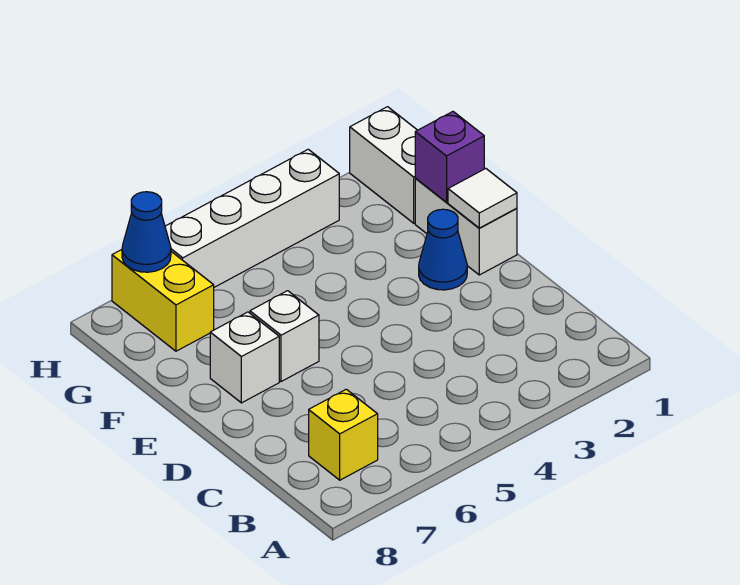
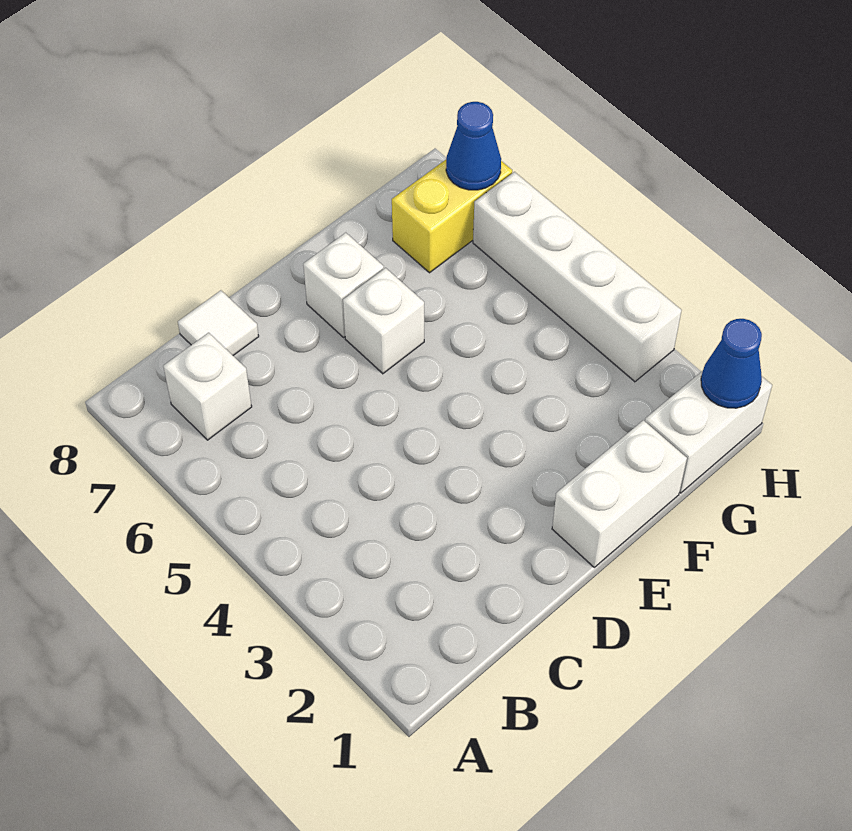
yellow 1x1 brick [309,389,378,480] -> white 1x1 brick [163,333,252,440]
white 1x1 tile [448,168,517,228] -> white 1x1 tile moved to [178,290,259,355]
blue 1x1 cone [419,209,467,290] -> blue 1x1 cone moved to [701,319,762,408]
purple 1x1 brick [415,112,484,202] -> none

